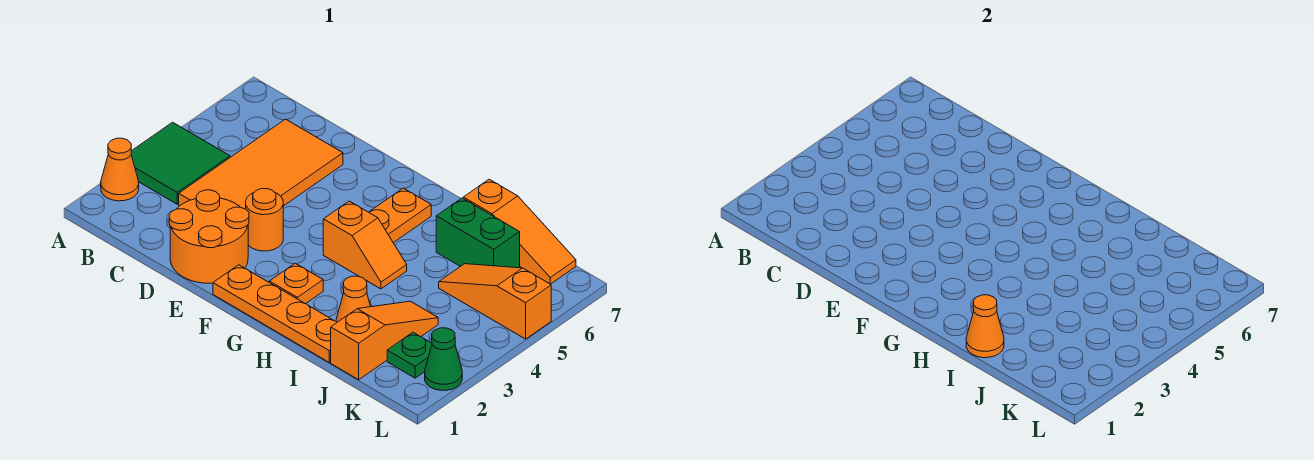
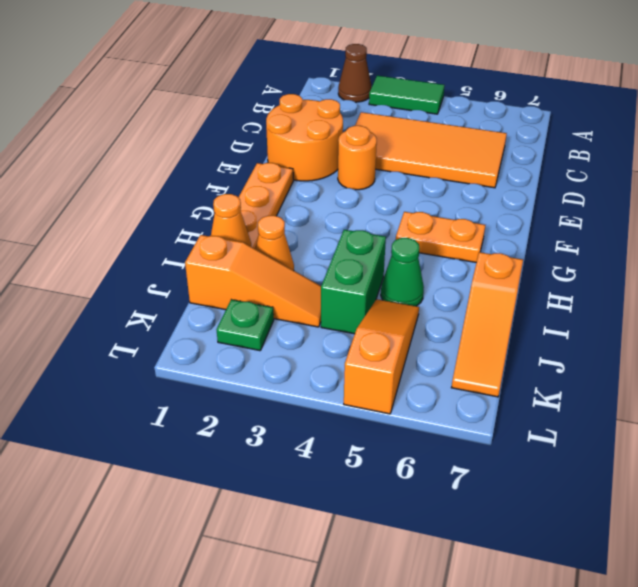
orange 1x1 cone [101,138,139,201] -> brown 1x1 cone [338,44,372,102]
green 2x2 tile [131,122,230,204] -> green 1x2 tile [369,76,445,114]
orange 1x1 plate [269,263,323,304] -> none
orange 1x2 slope [323,201,407,289] -> none
green 1x2 brick [436,198,520,268] -> green 1x2 brick moved to [321,230,386,334]
green 1x1 cone [425,328,462,391] -> green 1x1 cone moved to [381,238,424,306]

